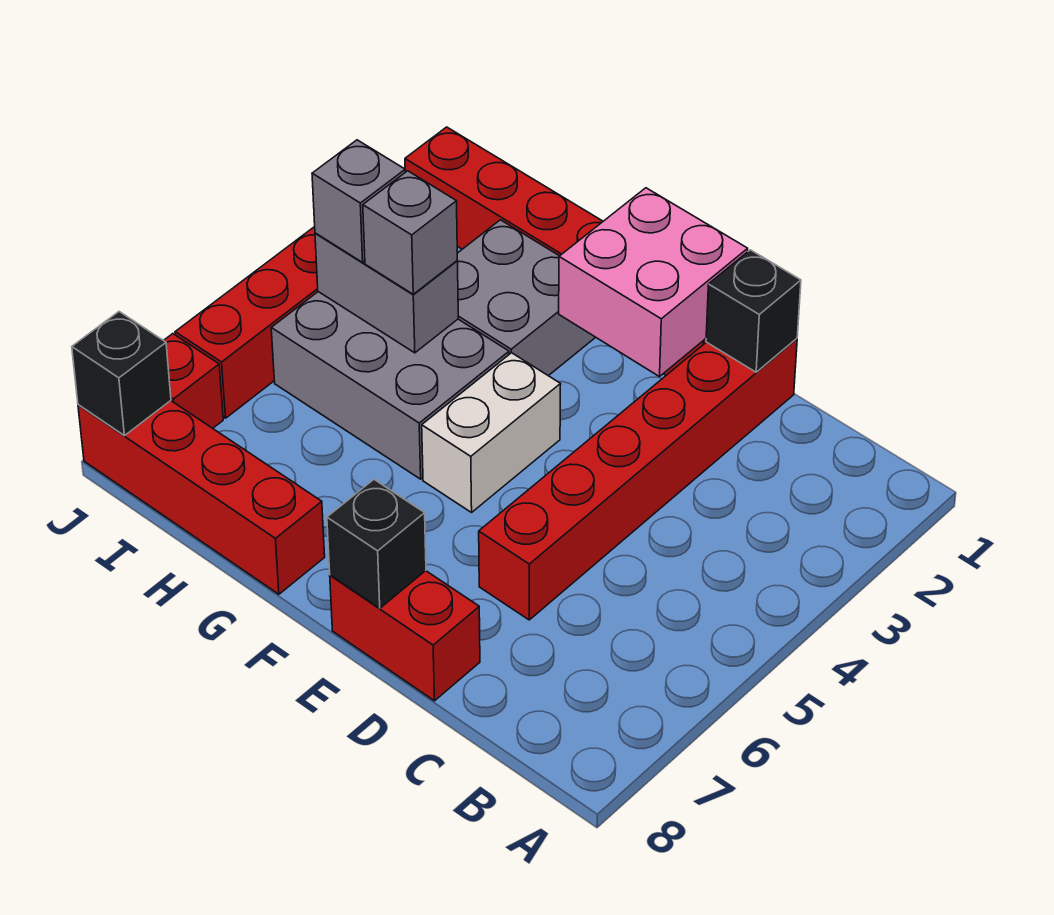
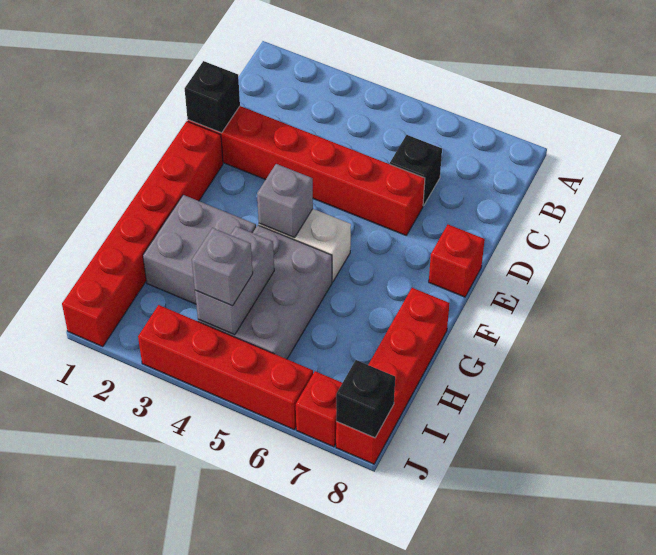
red 1x2 brick [330,571,480,701] -> red 1x1 brick [429,225,485,297]
pink 2x2 brick [559,188,748,377] -> none
black 1x1 brick [327,480,426,608] -> black 1x1 brick moved to [390,135,442,206]
grey 1x1 brick [363,171,457,294] -> grey 1x1 brick moved to [257,164,313,238]

